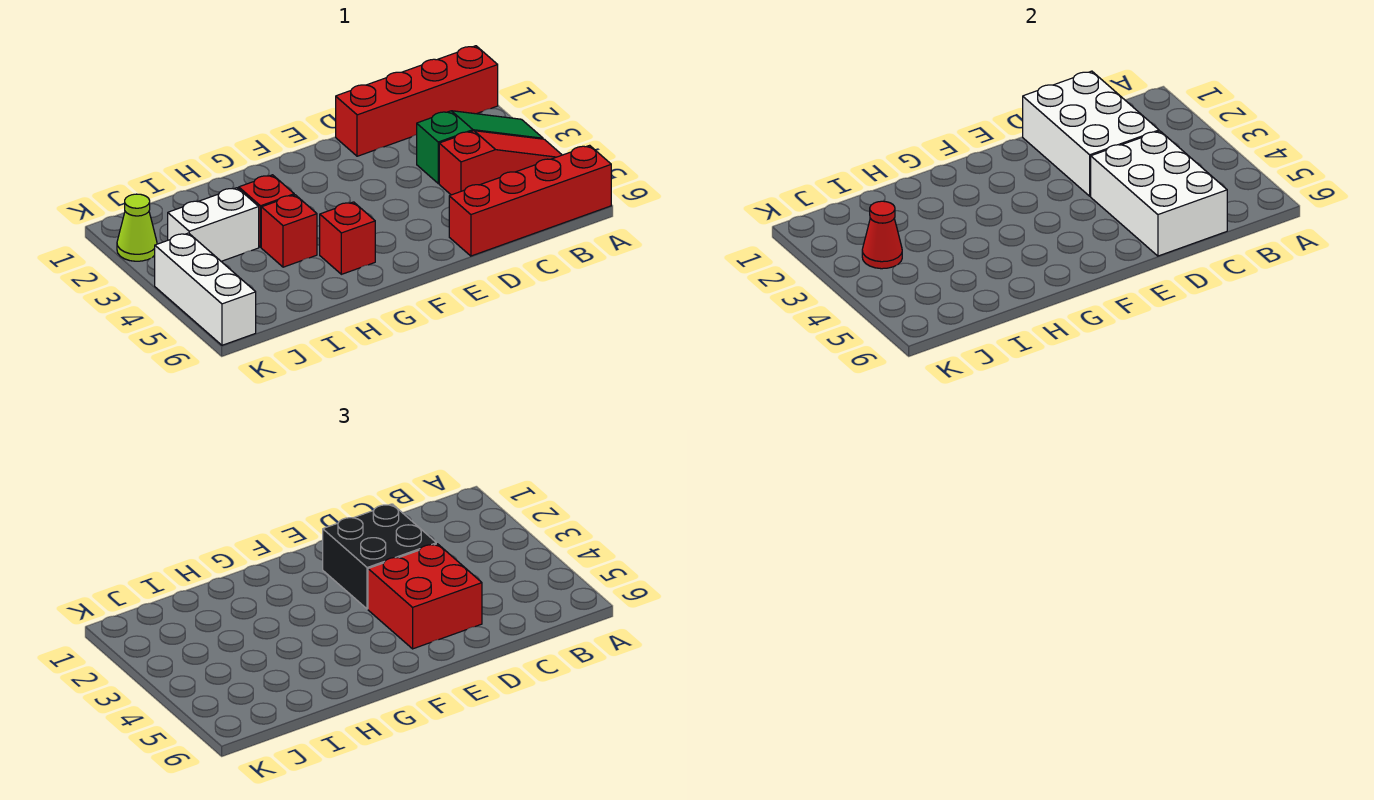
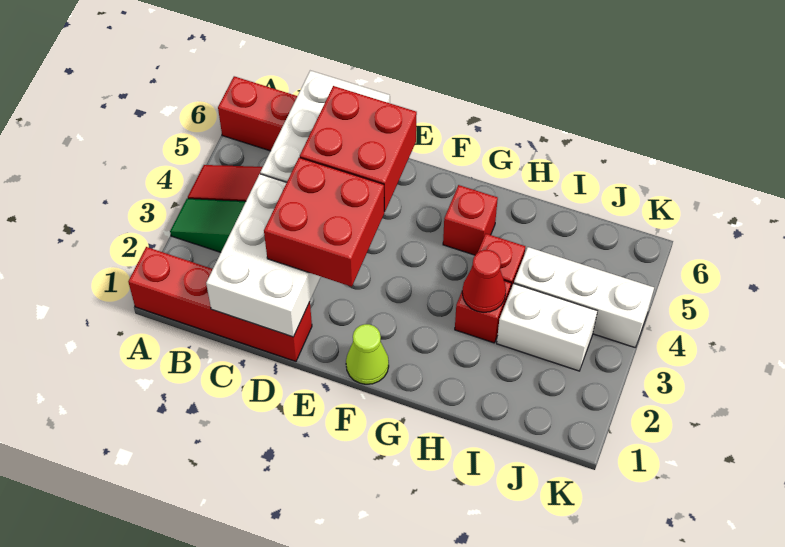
black 2x2 brick [323,504,436,609] -> red 2x2 brick [264,157,384,287]
red 1x1 cone [862,201,902,269] -> red 1x1 cone moved to [462,250,506,312]
lime 1x1 cone [117,194,157,261] -> lime 1x1 cone moved to [346,324,389,384]
white 1x3 brick [155,233,256,345] -> white 1x3 brick turned to [514,247,654,347]

